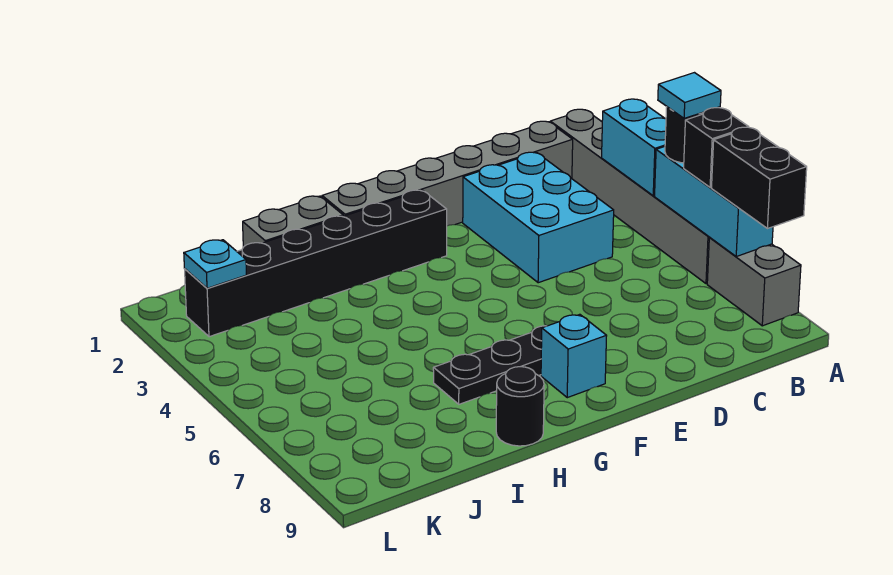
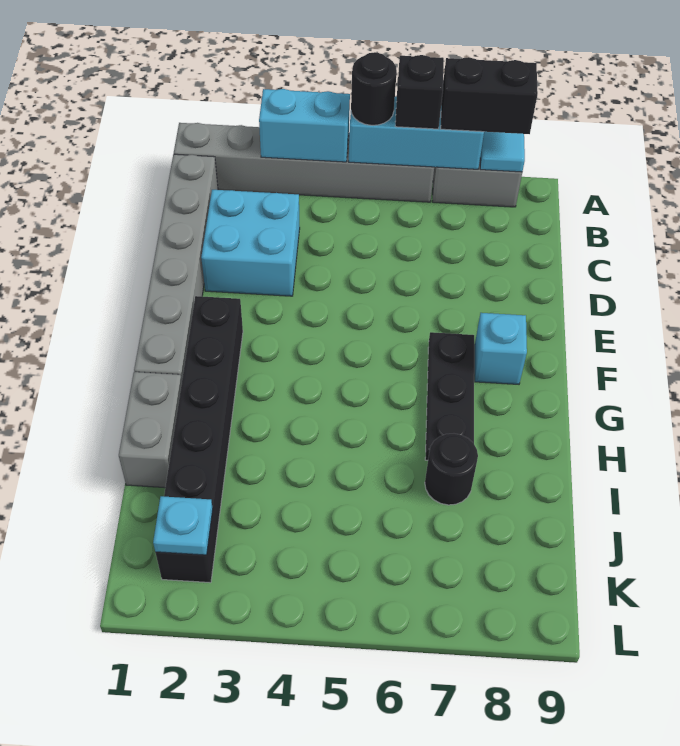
cyan 1x1 tile [658,73,721,118] -> cyan 1x1 tile moved to [480,132,525,172]
cyan 2x3 brick [463,152,614,283] -> cyan 2x2 brick [201,190,300,296]
black 1x1 round brick [496,367,544,446] -> black 1x1 round brick moved to [425,434,478,505]

